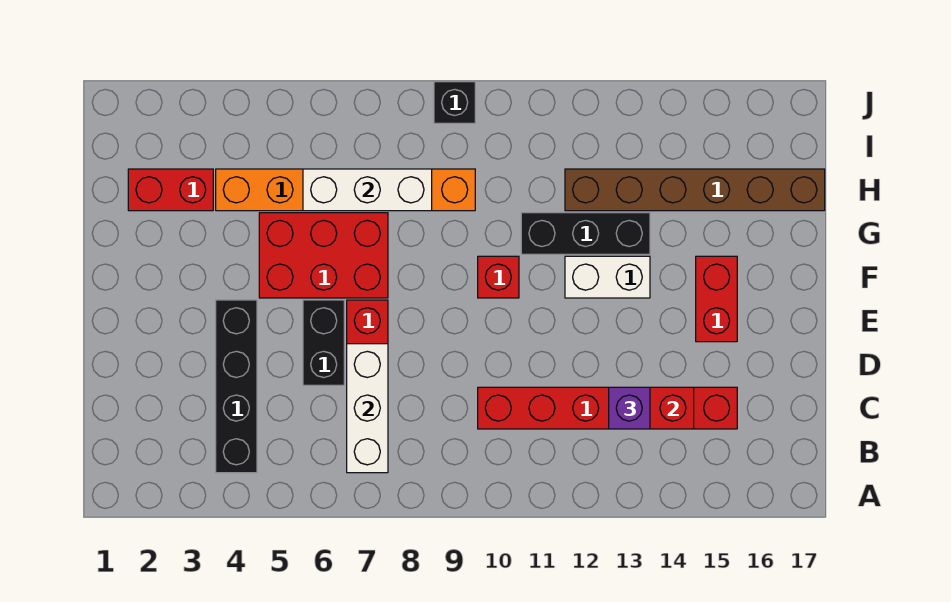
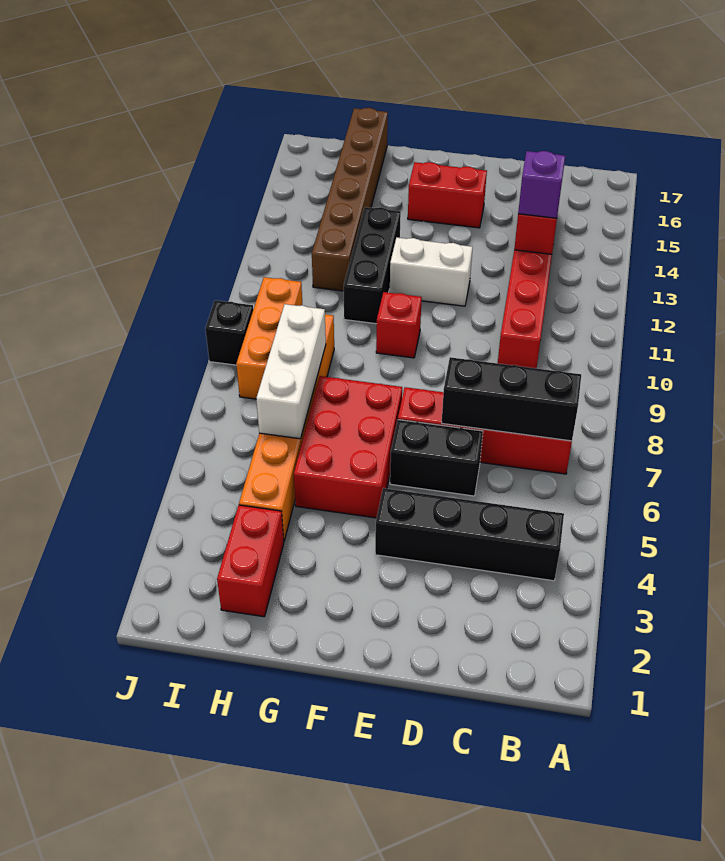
white 1x3 brick [347,344,388,473] -> black 1x3 brick [442,357,581,441]
white 1x2 brick [565,256,650,298] -> white 1x2 brick turned to [390,238,473,306]
none -> orange 1x3 brick [236,277,302,399]

